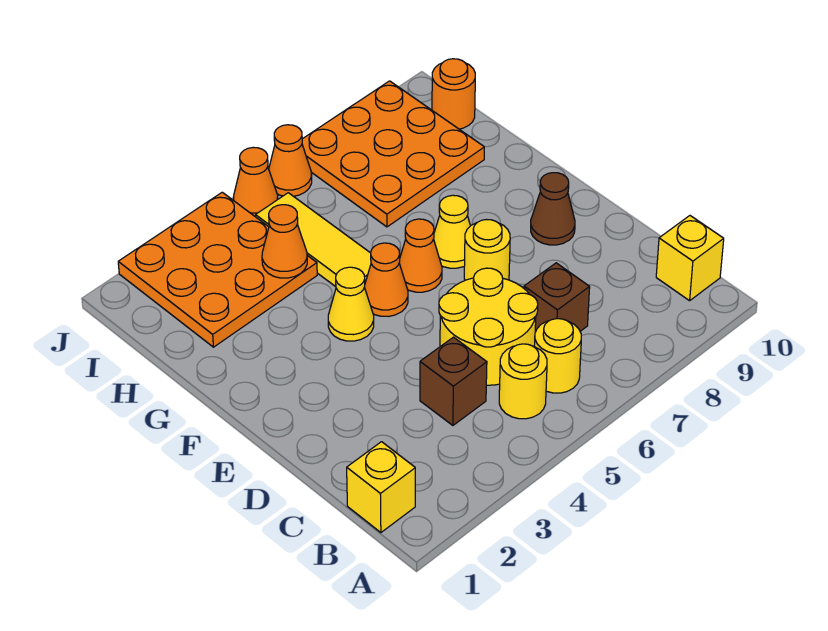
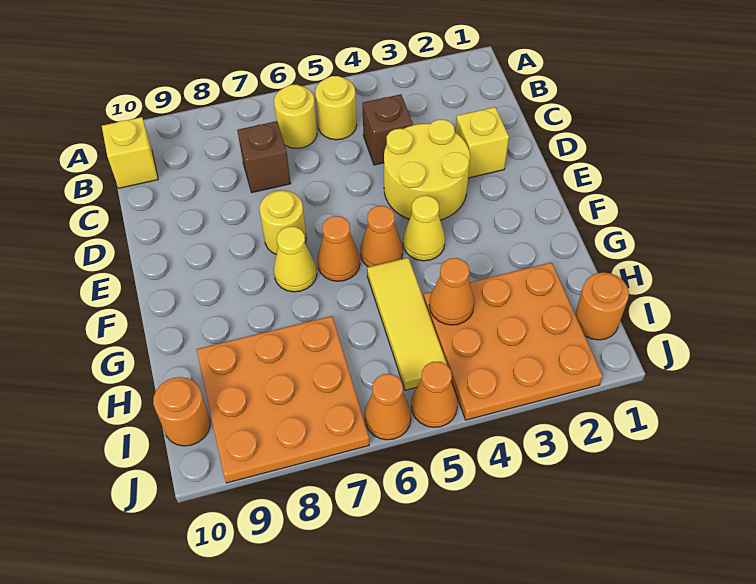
yellow 1x1 brick [347,442,415,533] -> yellow 1x1 brick moved to [455,107,509,178]
yellow 2x2 round brick [439,268,538,385] -> yellow 2x2 round brick moved to [384,120,470,220]
brown 1x1 cone [531,173,575,245] -> none
none -> orange 1x1 round brick [575,272,629,340]

